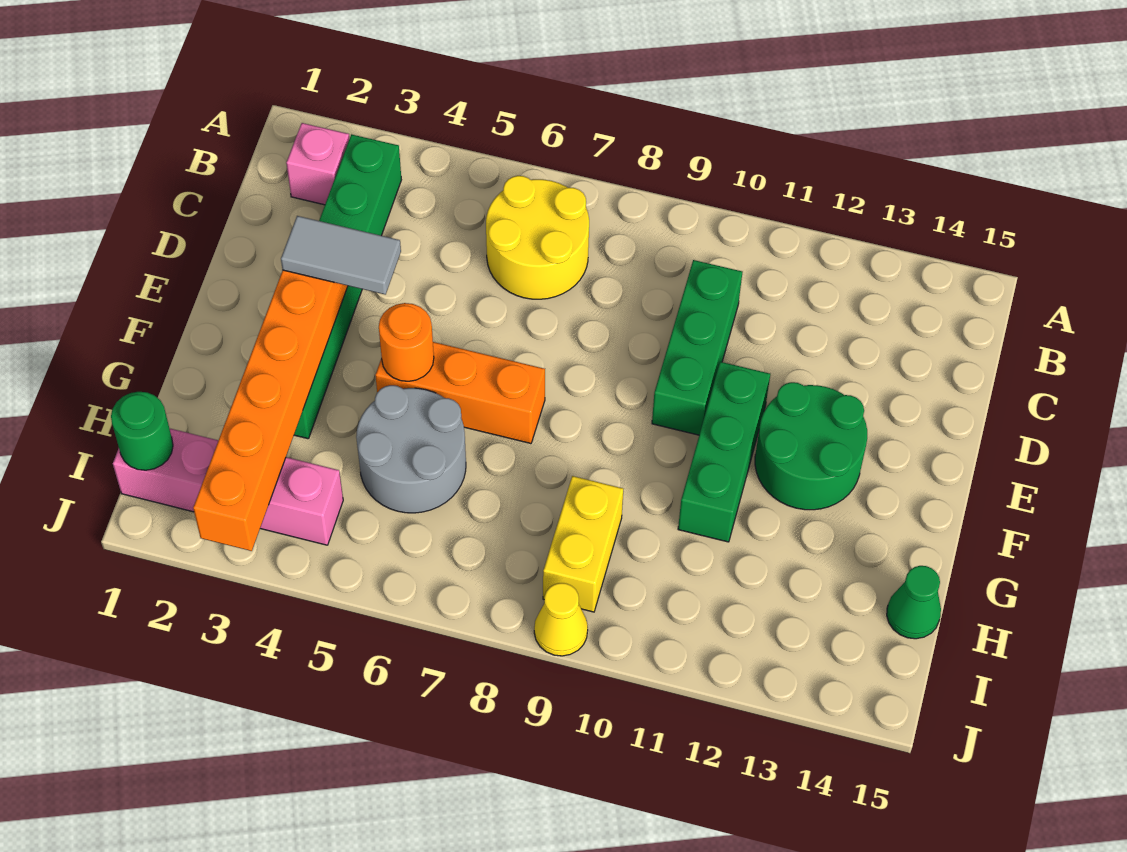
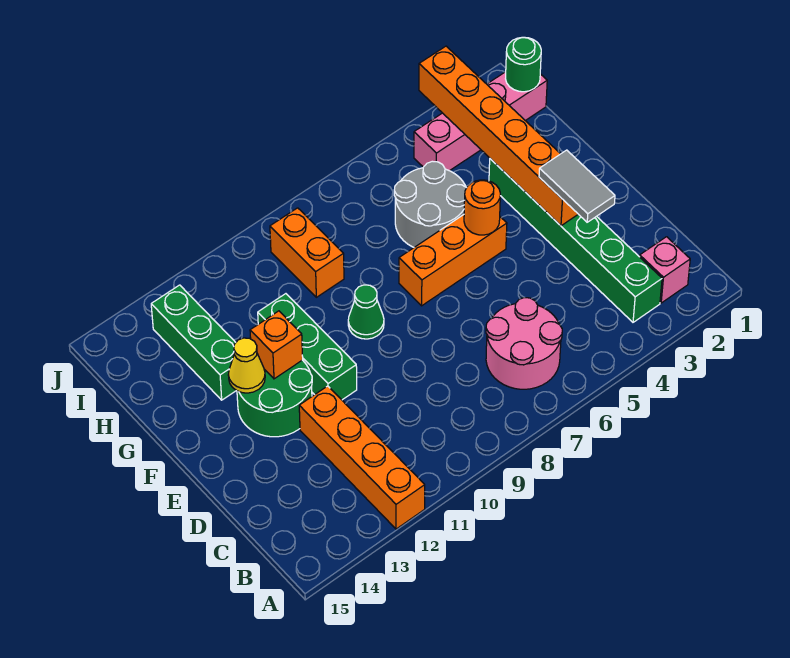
none -> orange 1x4 brick [299,386,425,529]
yellow 2x2 round brick [486,176,589,299] -> pink 2x2 round brick [486,298,562,389]
green 1x3 brick [652,260,742,435] -> green 1x3 brick moved to [151,285,236,400]
grey 1x2 tile [281,216,401,295] -> grey 1x2 tile turned to [539,150,615,222]
none -> orange 1x1 brick [250,311,303,379]
yellow 1x2 brick [543,476,623,612] -> orange 1x2 brick [270,208,344,297]
green 1x1 cone [887,566,941,639] -> green 1x1 cone moved to [348,285,384,339]
yellow 1x1 cone [534,583,588,656] -> yellow 1x1 cone moved to [228,338,265,393]

